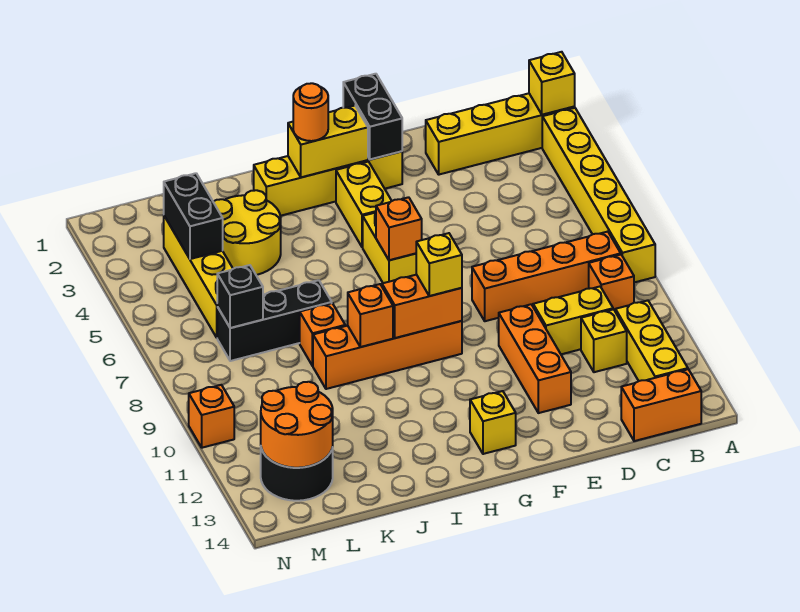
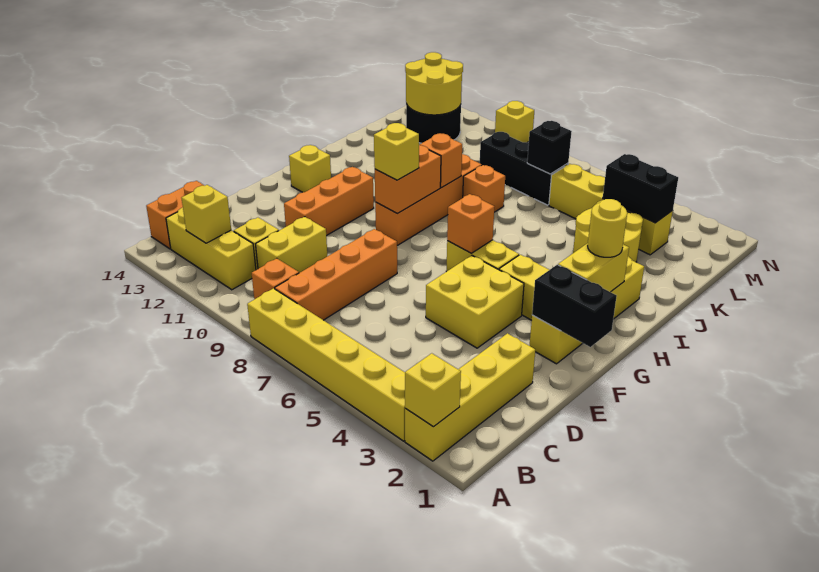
none -> yellow 1x1 brick [182,185,231,243]
none -> yellow 2x2 brick [426,255,524,348]
orange 1x3 brick [499,304,571,413] -> orange 1x3 brick turned to [284,167,374,236]
orange 1x1 round brick [293,83,328,141] -> yellow 1x1 round brick [588,199,627,257]
black 1x3 brick [217,280,332,361] -> black 1x3 brick turned to [480,132,568,205]
orange 2x2 round brick [261,382,333,468] -> yellow 2x2 round brick [405,52,463,115]
orange 1x1 brick [189,385,234,448] -> yellow 1x1 brick [495,101,534,143]

